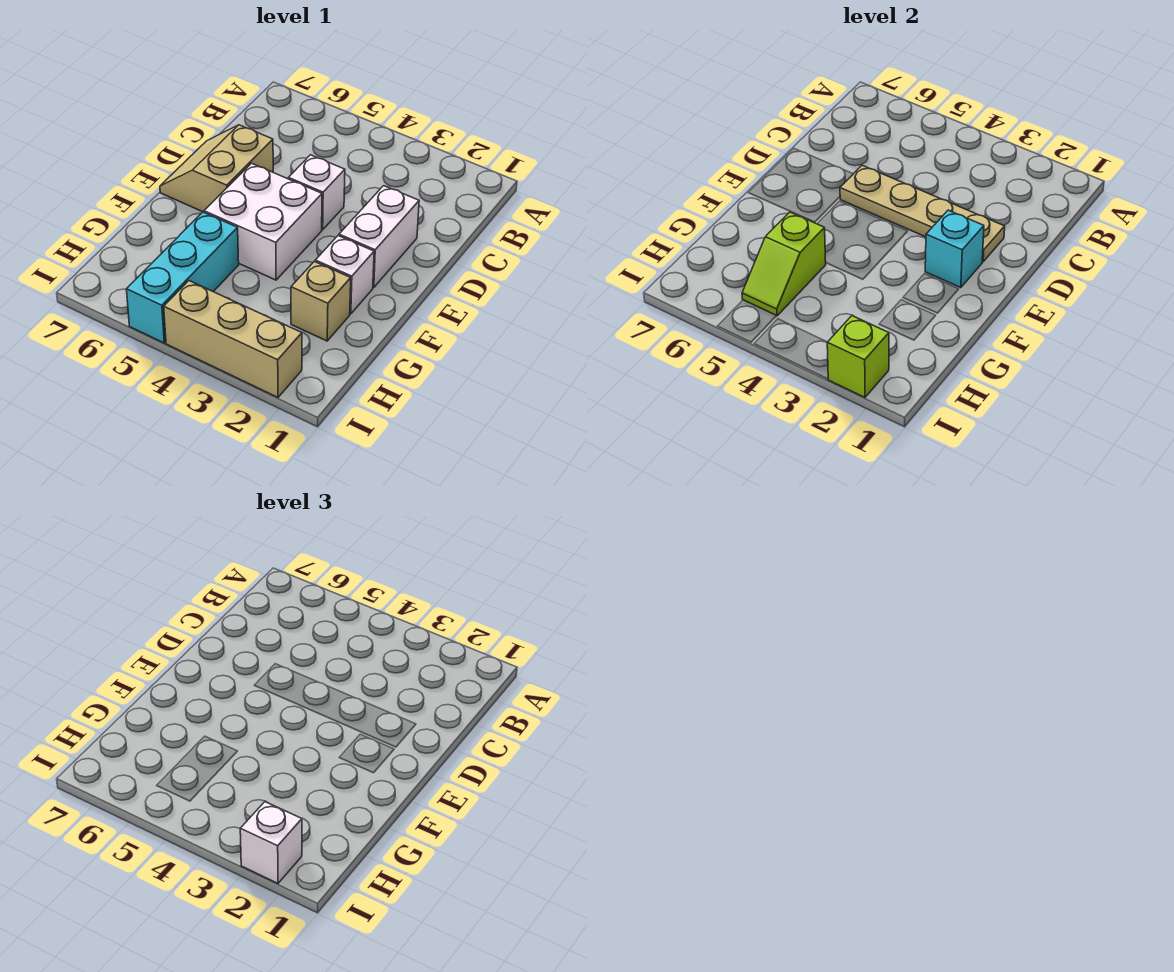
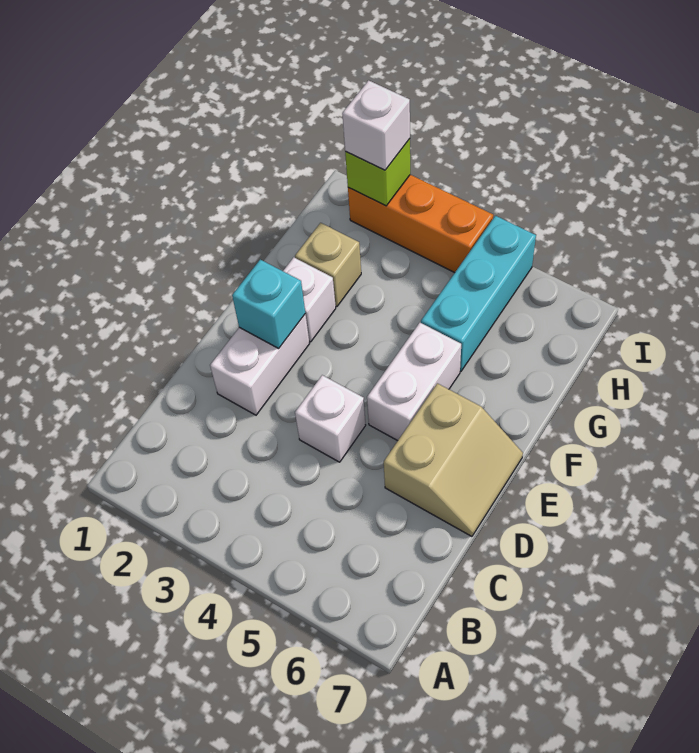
tan 1x4 plate [840,165,1005,262] -> none
white 2x2 brick [204,163,322,280] -> white 1x2 brick [367,323,461,441]
lime 1x2 slope [742,212,826,316] -> none
tan 1x3 brick [164,281,302,397] -> orange 1x3 brick [348,175,493,273]

